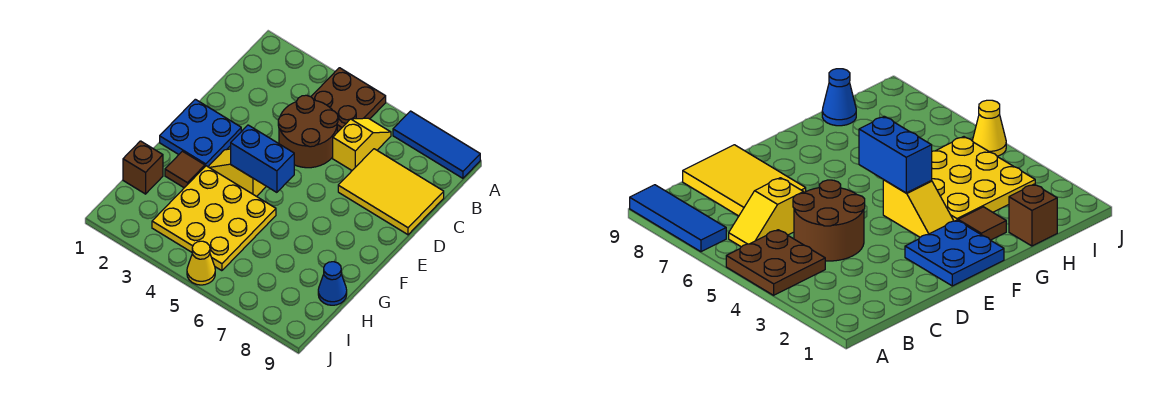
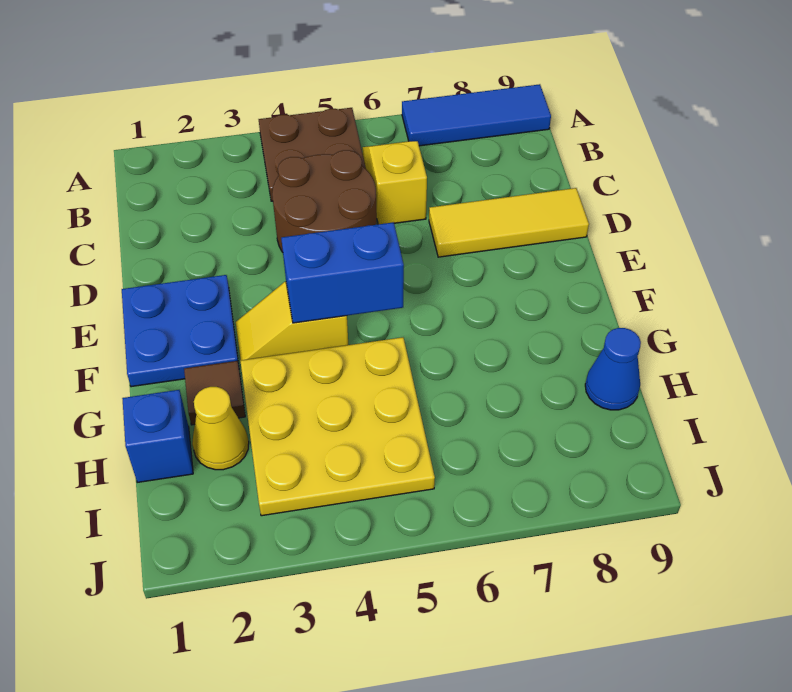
yellow 2x3 tile [338,149,444,235] -> yellow 1x3 tile [429,188,589,257]
brown 1x1 brick [123,141,163,194] -> blue 1x1 brick [122,390,193,482]
yellow 1x1 cone [187,241,215,285] -> yellow 1x1 cone moved to [192,387,249,470]

